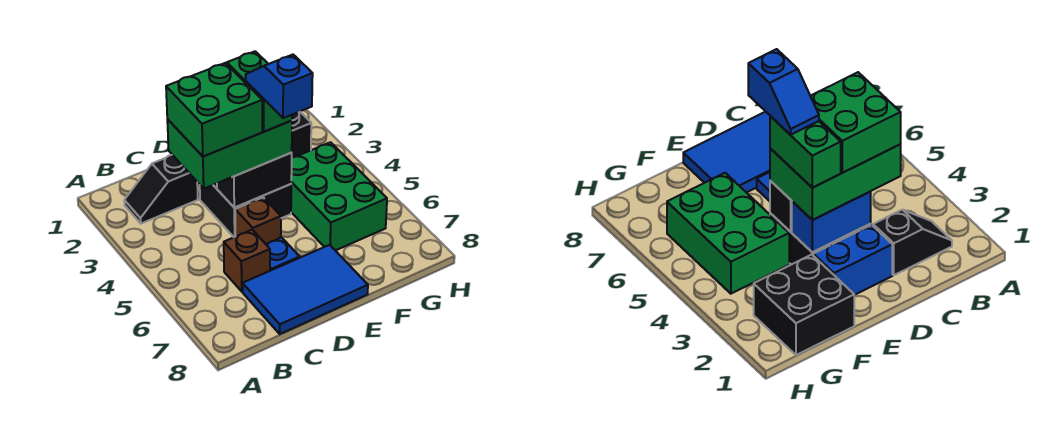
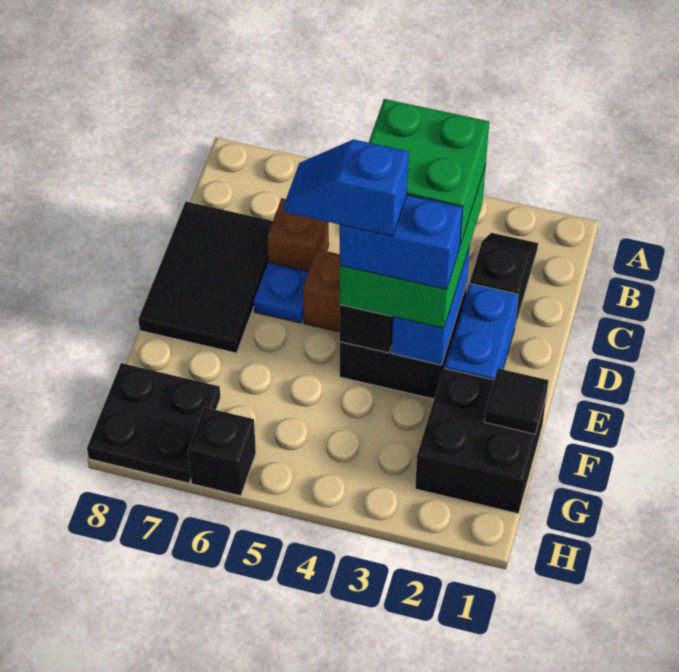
blue 2x3 tile [243,245,368,334] -> black 2x3 tile [138,202,273,353]
green 1x2 brick [227,51,292,132] -> blue 1x2 brick [340,195,463,289]
blue 1x2 slope [246,55,313,118] -> blue 1x2 slope turned to [284,139,409,236]
none -> black 1x1 tile [484,369,549,434]
green 2x3 brick [291,142,387,251] -> none
none -> black 2x2 plate [87,363,220,483]
none -> black 1x1 brick [188,407,256,496]

